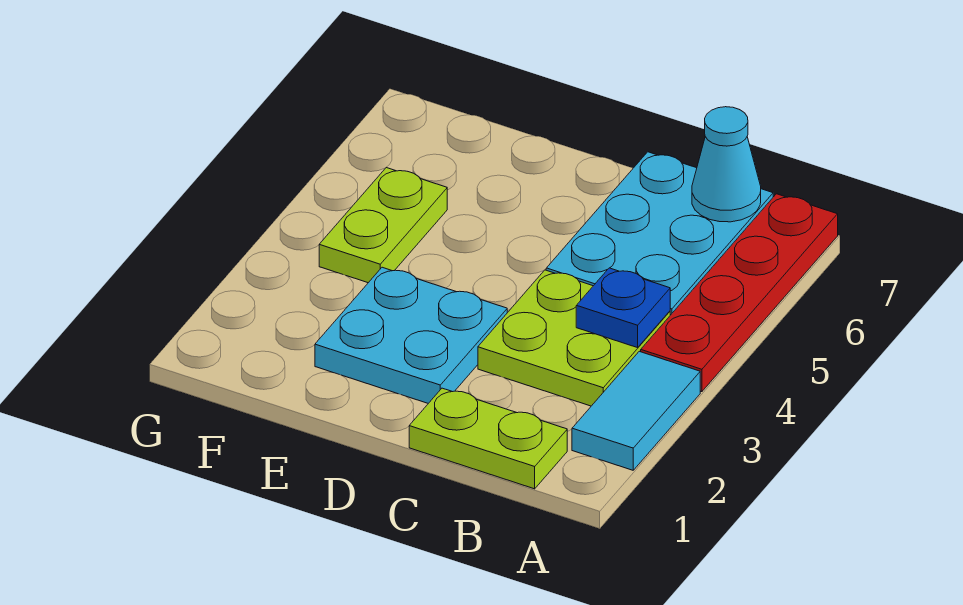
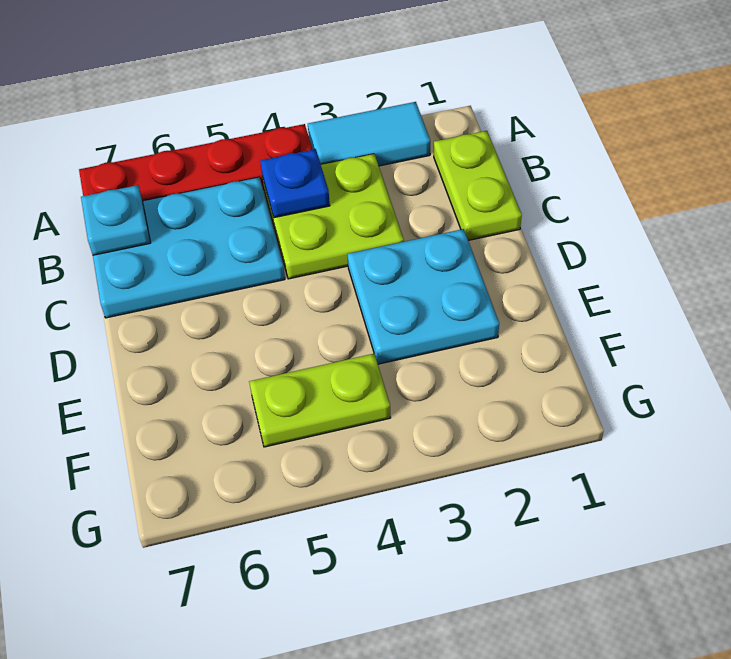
cyan 1x1 cone [692,107,761,222] -> cyan 1x1 plate [81,185,151,255]

